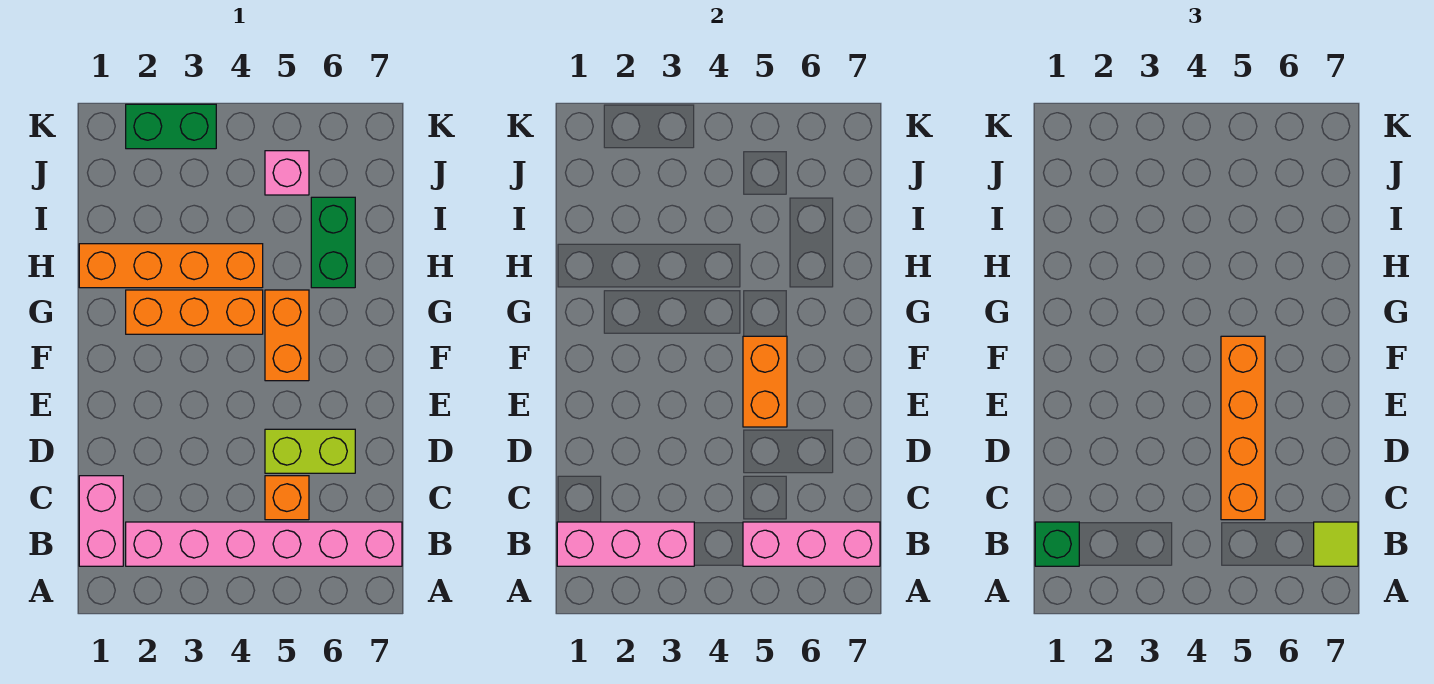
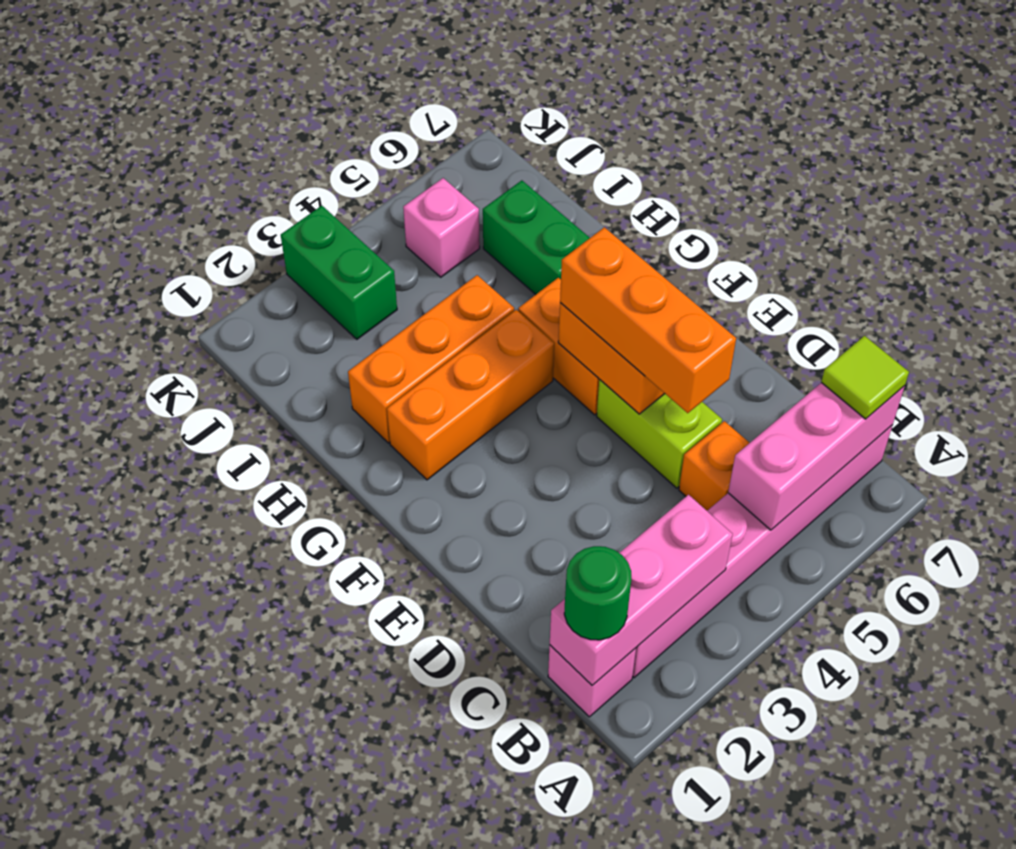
pink 1x2 brick [79,476,123,566] -> pink 1x1 brick [548,645,636,717]
green 1x1 brick [1035,522,1079,566] -> green 1x1 round brick [564,546,631,640]
orange 1x4 brick [1221,336,1265,520] -> orange 1x3 brick [560,227,736,413]
lime 1x2 brick [265,429,355,473] -> lime 1x2 brick turned to [597,379,722,488]
orange 1x4 brick [79,244,263,288] -> orange 1x3 brick [348,275,514,443]
green 1x2 brick [126,104,216,149] -> green 1x2 brick turned to [281,206,397,339]

